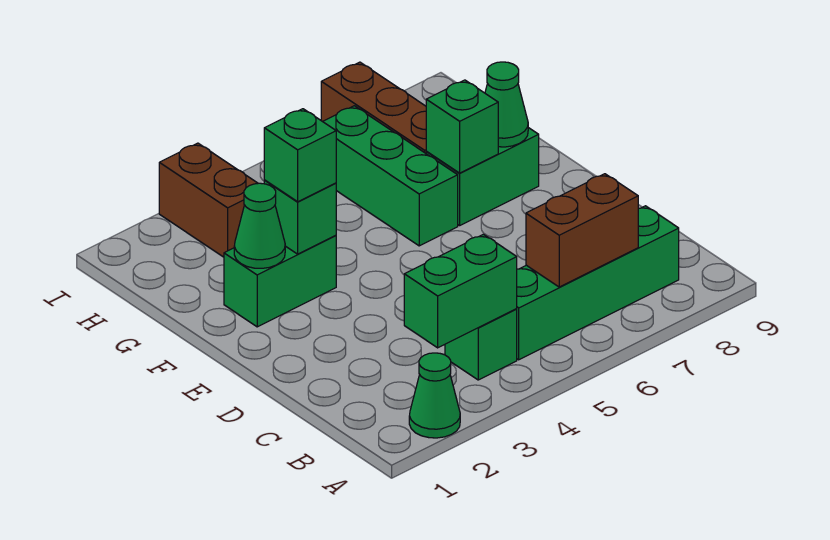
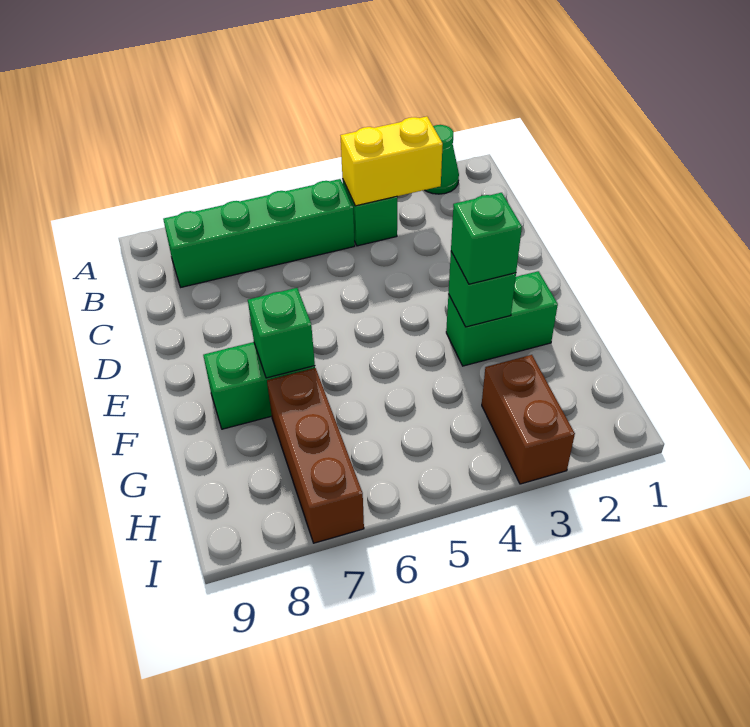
green 1x2 brick [404,234,517,348] -> yellow 1x2 brick [341,116,443,206]
brown 1x2 brick [526,174,638,287] -> none
green 1x1 cone [234,183,285,268] -> none
green 1x3 brick [323,106,458,246] -> none
green 1x1 cone [485,62,528,147] -> none

